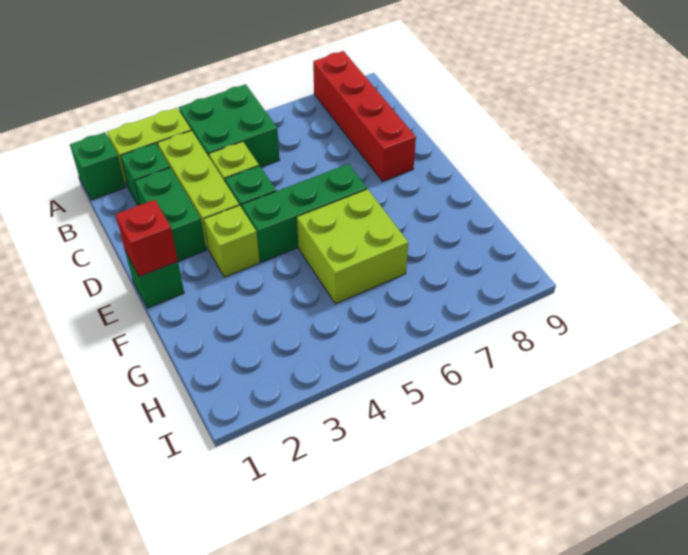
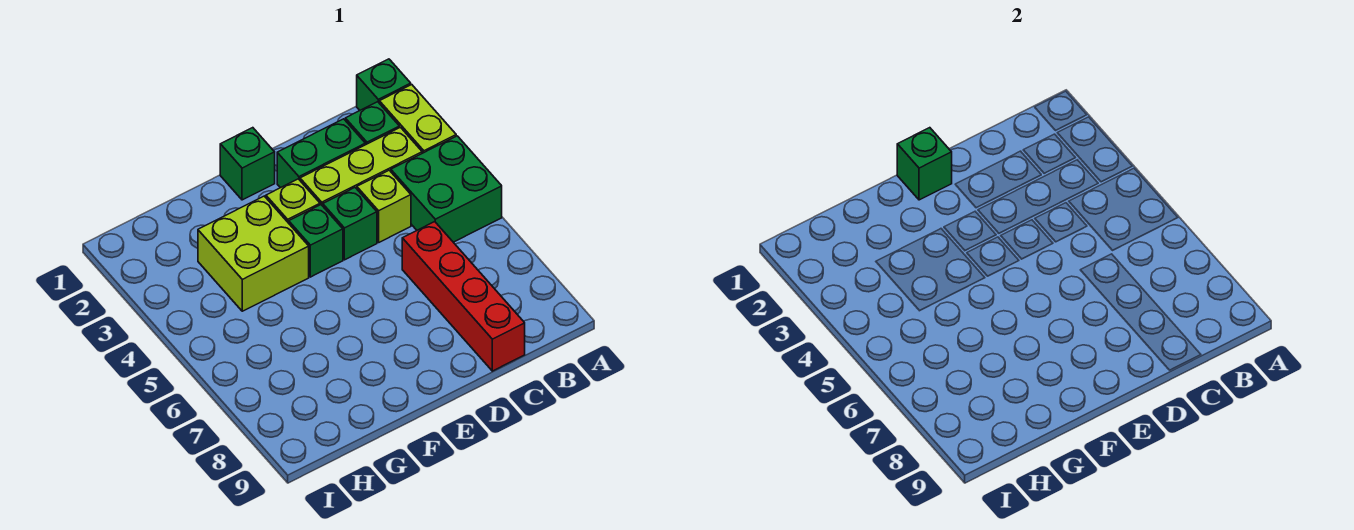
red 1x4 brick [313,51,416,181] -> red 1x4 brick turned to [402,222,525,371]
red 1x1 brick [115,200,178,277] -> green 1x1 brick [897,128,952,200]
green 1x3 brick [242,164,367,262] -> green 1x1 brick [289,205,343,277]
lime 2x2 brick [297,189,408,304] -> lime 2x2 brick moved to [198,196,309,311]

